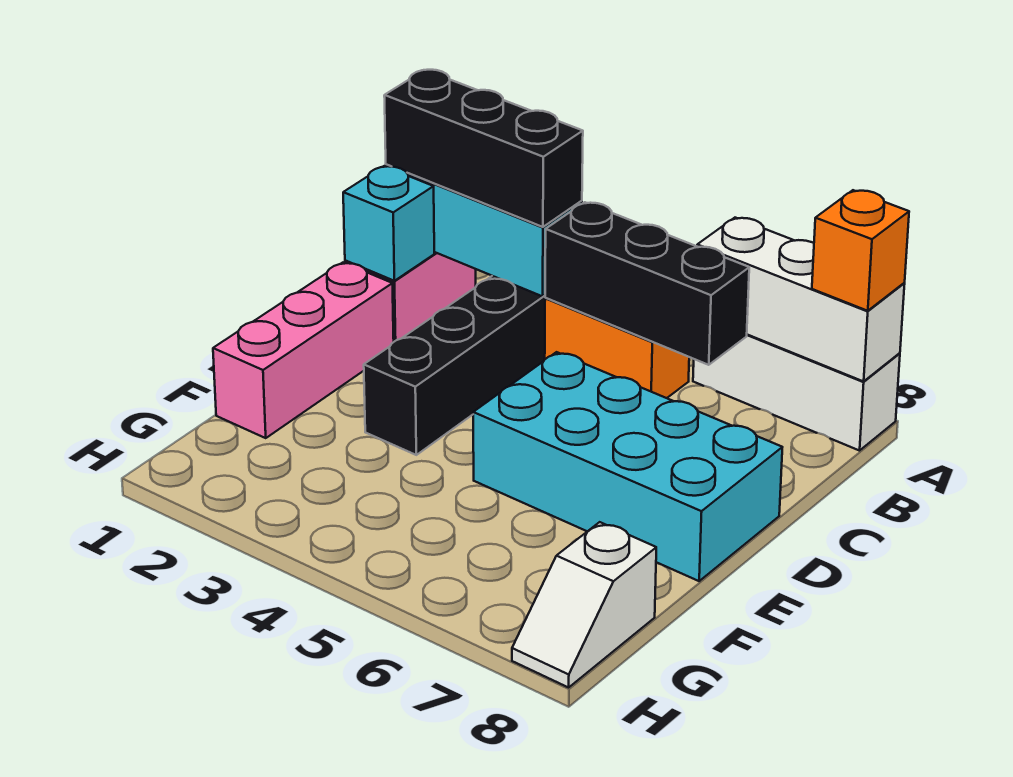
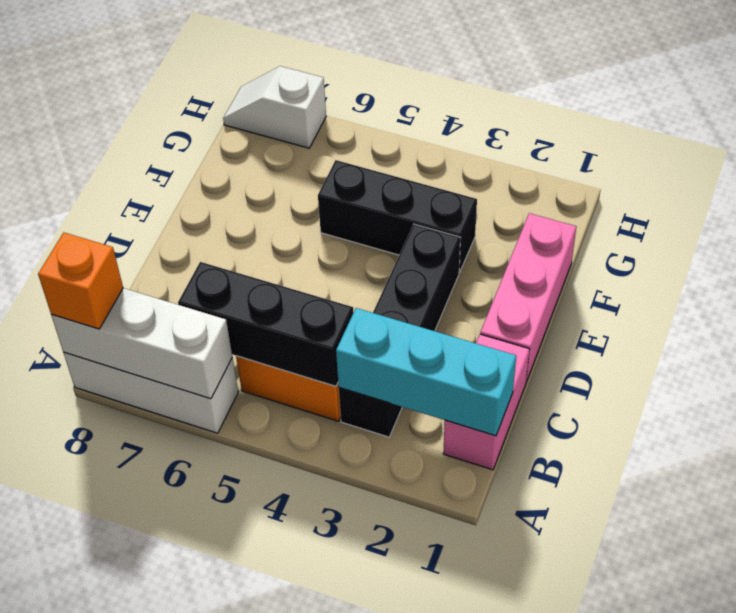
black 1x3 brick [384,70,583,227] -> black 1x3 brick moved to [318,160,477,272]
cyan 1x1 brick [343,166,434,281] -> none
cyan 2x4 brick [473,352,782,581] -> none
white 1x2 slope [512,522,656,687] -> white 1x2 slope turned to [223,66,326,148]

